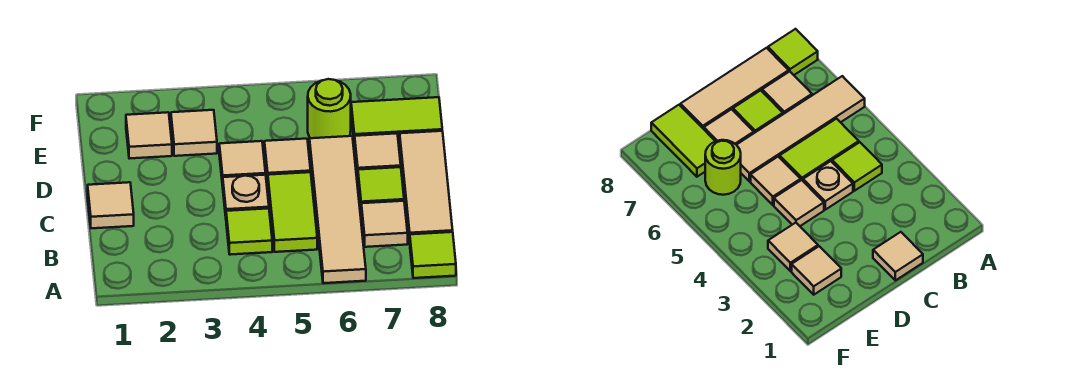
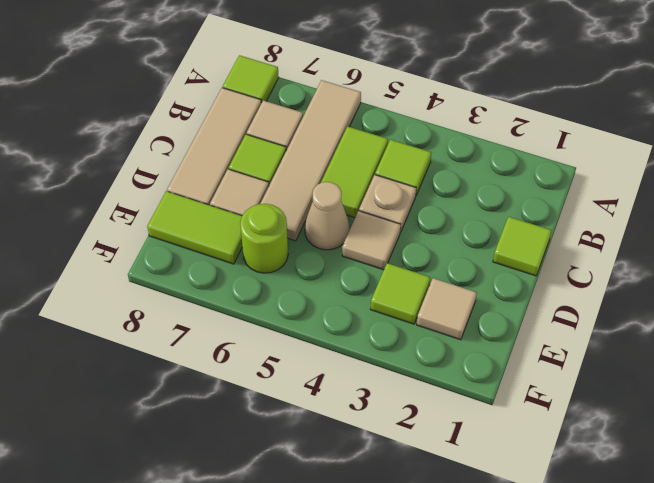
tan 1x1 tile [88,182,134,228] -> lime 1x1 tile [493,217,552,276]
tan 1x1 tile [264,139,311,182] -> tan 1x1 cone [305,182,350,250]
tan 1x1 tile [171,110,217,156] -> lime 1x1 tile [371,263,430,324]

